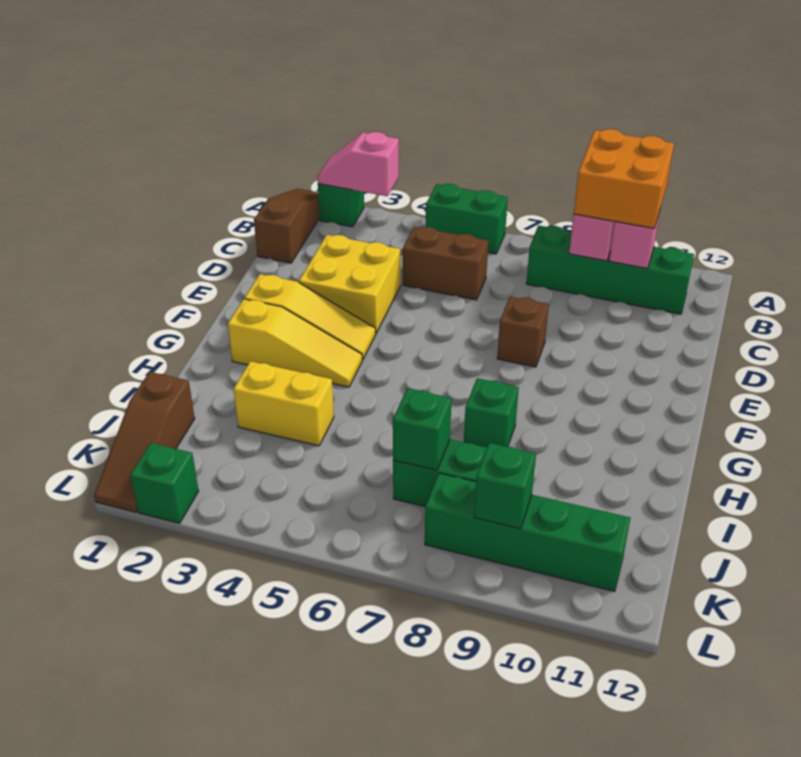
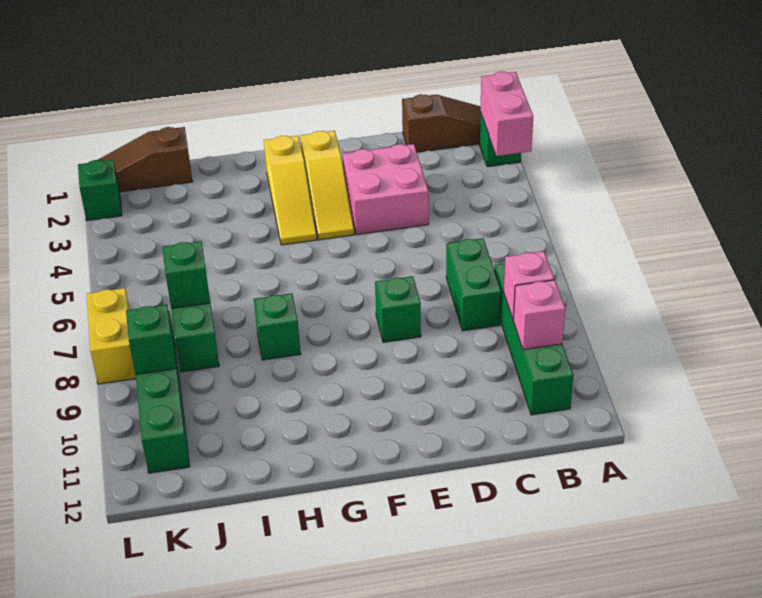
pink 1x2 slope [317,132,399,196] -> pink 1x2 brick [480,72,533,156]
green 1x2 brick [426,184,508,254] -> green 1x2 brick moved to [446,238,501,331]
orange 2x2 brick [574,129,674,228] -> none
brown 1x2 brick [403,227,488,300] -> none
yellow 2x2 brick [299,235,400,333] -> pink 2x2 brick [343,144,429,235]
brown 1x1 brick [497,297,549,367] -> green 1x1 brick [375,276,421,342]
yellow 1x2 brick [233,361,334,446] -> yellow 1x2 brick moved to [87,288,136,384]

